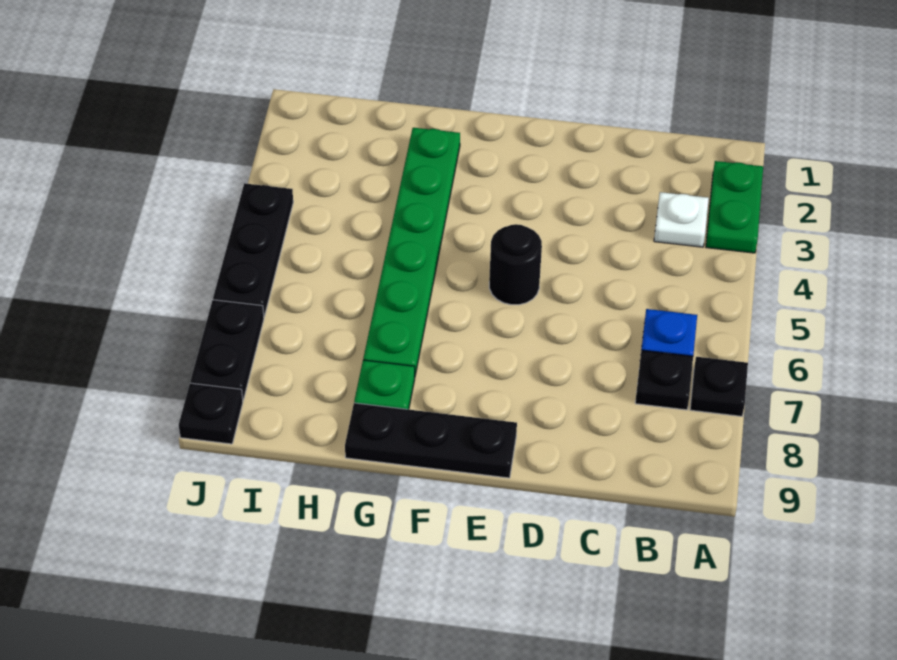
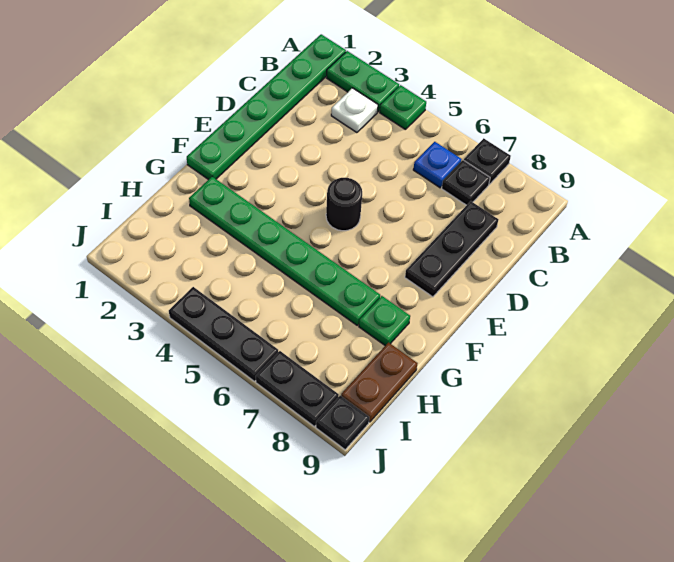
none -> green 1x6 plate [187,34,346,180]
none -> green 1x1 plate [380,85,426,130]
black 1x3 plate [345,403,517,478] -> black 1x3 plate moved to [405,201,499,297]
none -> brown 1x2 plate [341,343,417,422]

